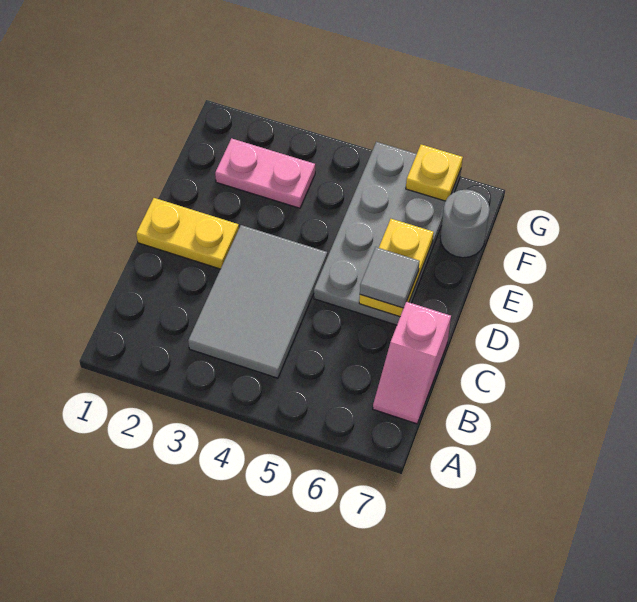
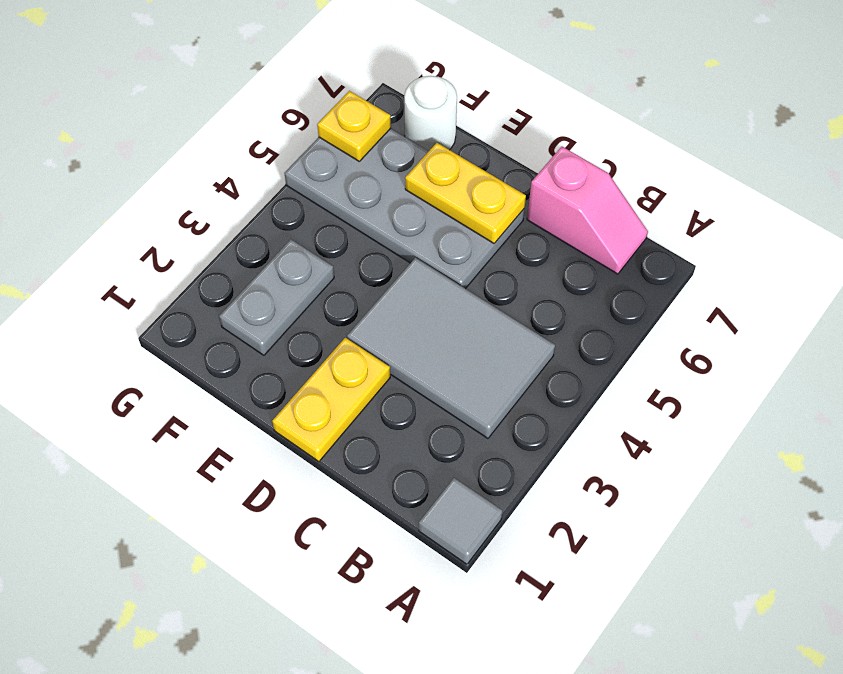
grey 1x1 tile [360,247,420,308] -> grey 1x1 tile moved to [419,478,502,564]
pink 1x2 plate [215,138,315,208] -> grey 1x2 plate [219,239,334,355]
grey 1x1 round brick [440,189,490,258] -> white 1x1 round brick [404,76,457,151]

